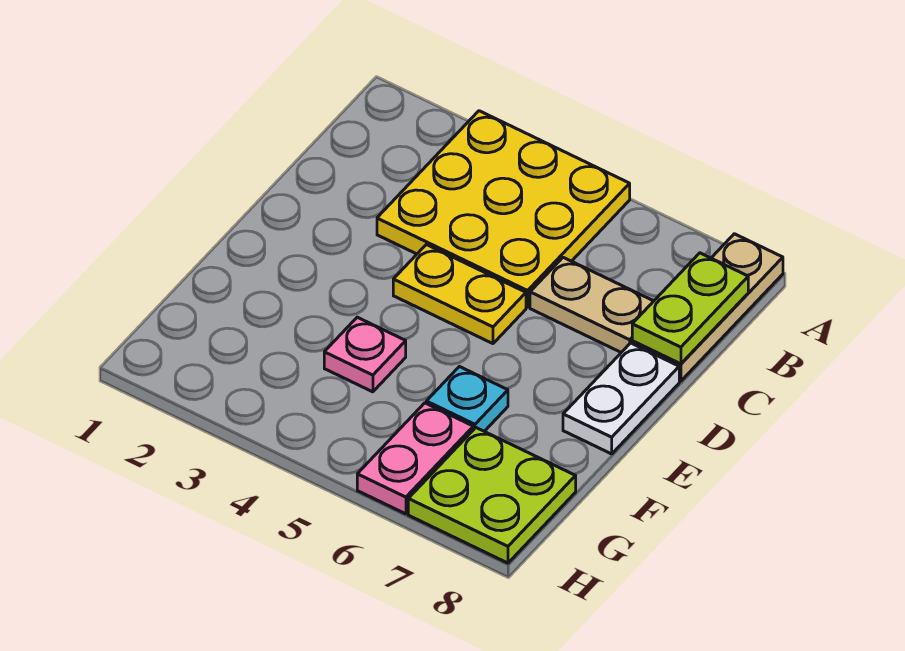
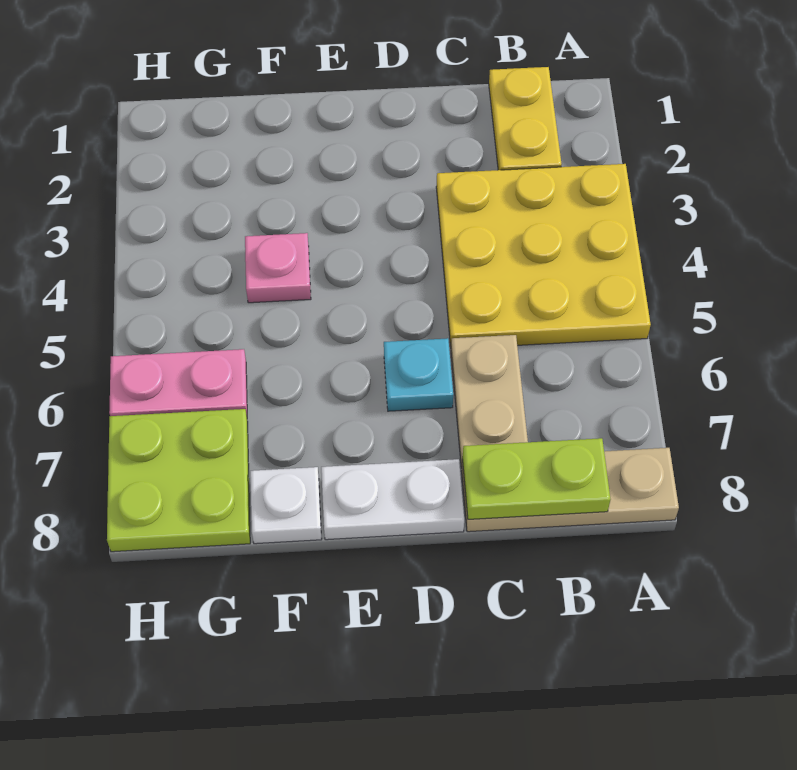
yellow 1x2 plate [393,244,526,344] -> yellow 1x2 plate moved to [489,67,562,170]
cyan 1x1 plate [426,367,508,431] -> cyan 1x1 plate moved to [384,338,453,411]
none -> white 1x1 plate [250,467,322,544]

